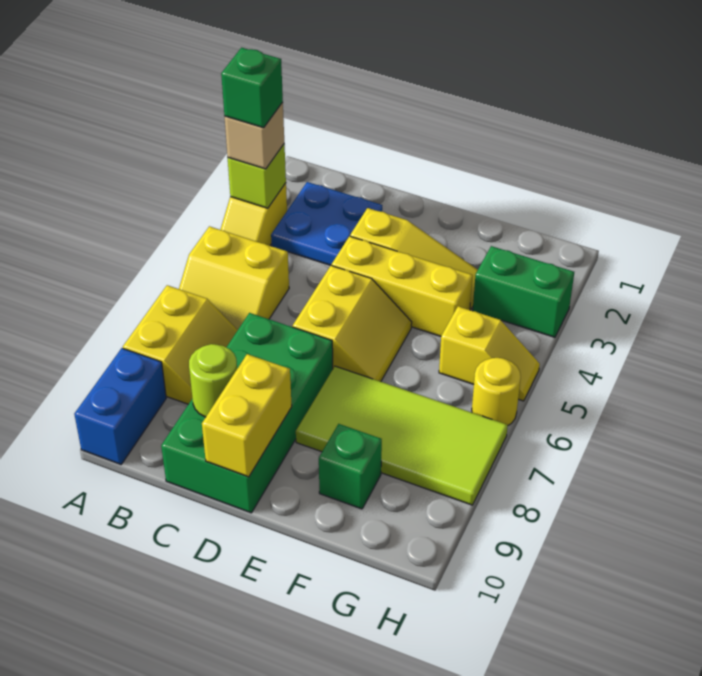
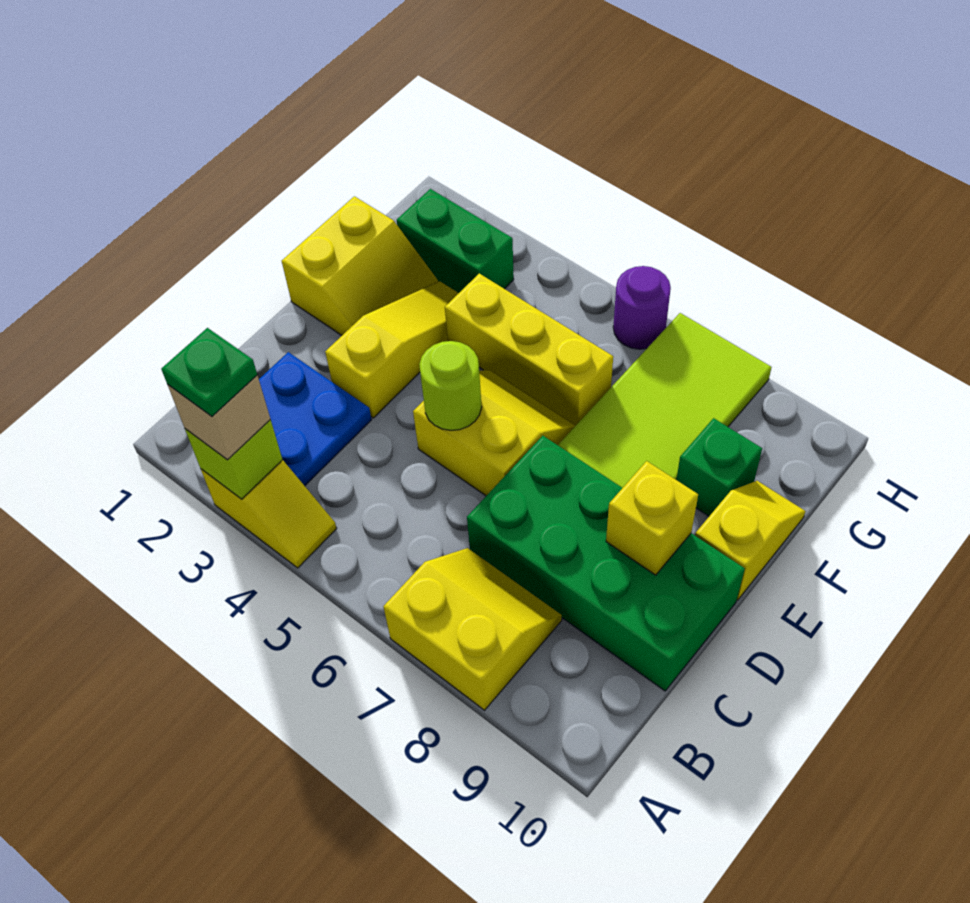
green 1x1 brick [221,48,283,128] -> green 1x1 plate [161,328,257,416]
yellow 2x2 slope [179,226,289,330] -> yellow 2x2 slope moved to [282,196,438,335]
blue 1x2 brick [74,348,166,464] -> none
lime 1x1 round brick [189,344,237,417] -> lime 1x1 round brick moved to [419,341,482,430]
yellow 1x3 brick [332,236,473,336] -> yellow 1x3 brick turned to [445,273,613,426]
yellow 1x2 brick [202,354,292,477] -> yellow 1x1 brick [606,461,698,575]
green 1x2 brick [473,246,574,337] -> green 1x2 brick turned to [397,189,514,293]
yellow 1x2 slope [439,306,540,401] -> yellow 1x2 slope moved to [695,481,806,600]
yellow 1x1 round brick [472,358,521,425] -> purple 1x1 round brick [613,266,671,349]

